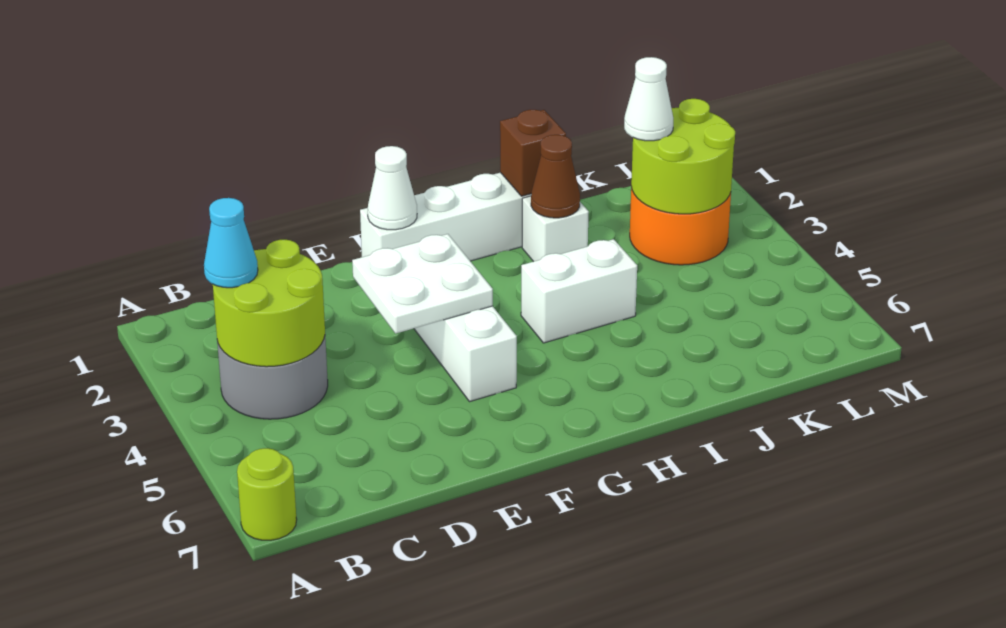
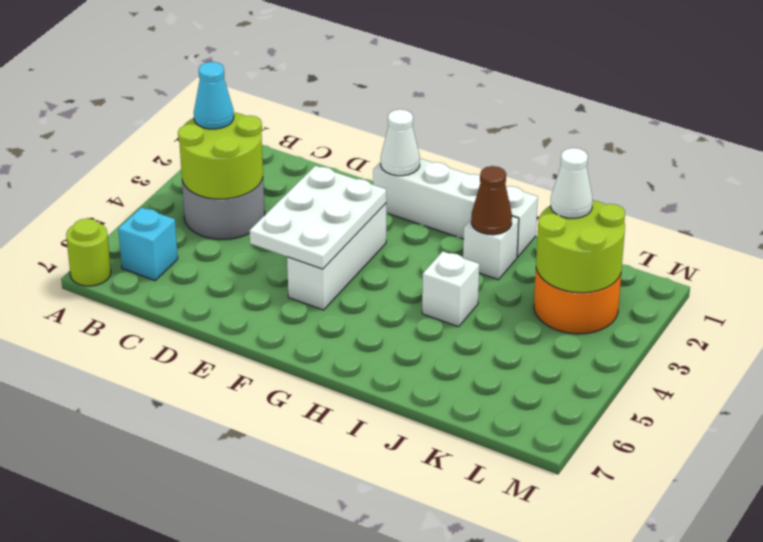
none -> cyan 1x1 brick [118,207,178,280]
white 2x2 plate [352,234,493,334] -> white 2x3 plate [250,166,386,269]
white 1x2 brick [521,239,637,343] -> white 1x1 brick [422,251,479,327]
brown 1x1 brick [500,110,566,196] -> none

